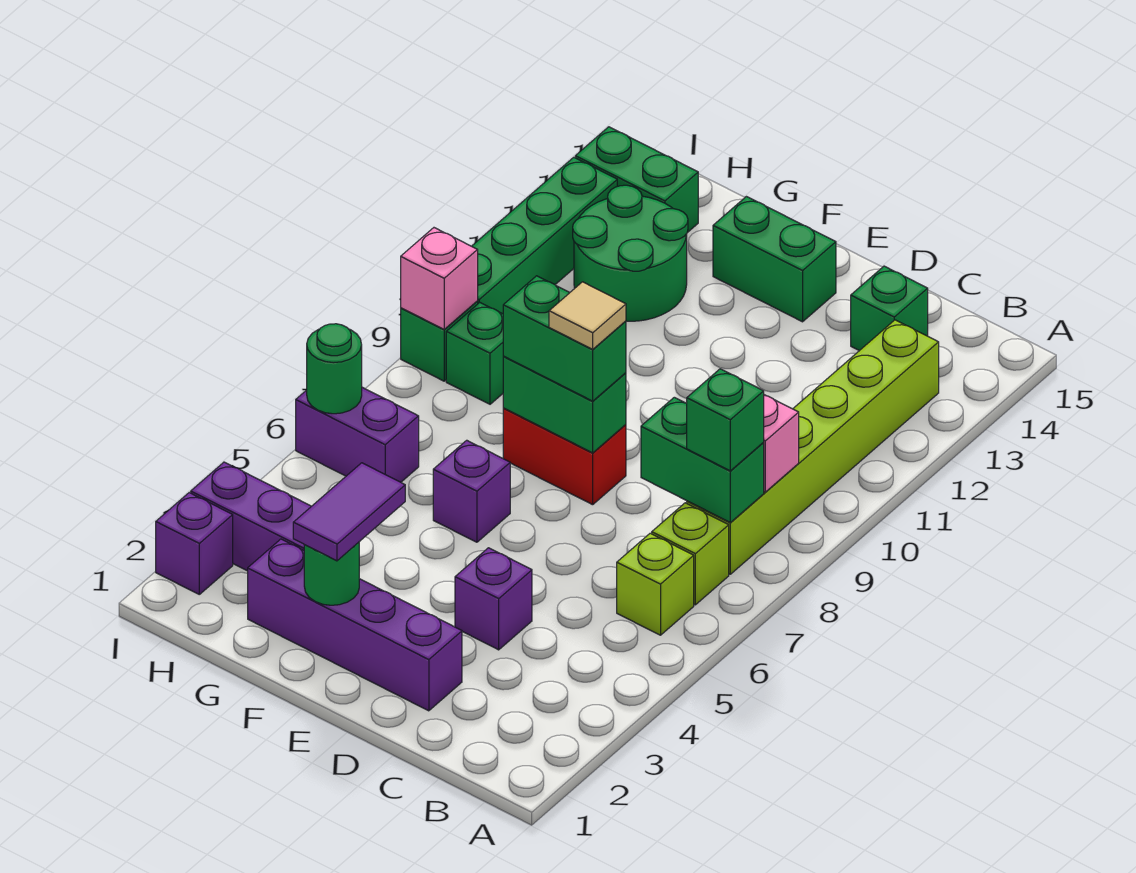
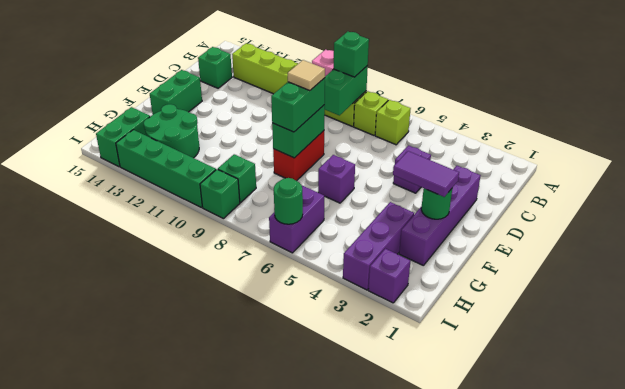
pink 1x1 brick [401,228,478,329] -> none

